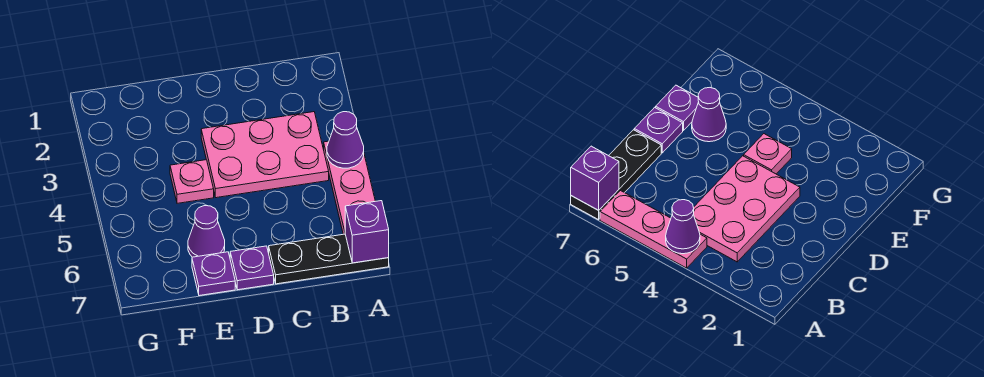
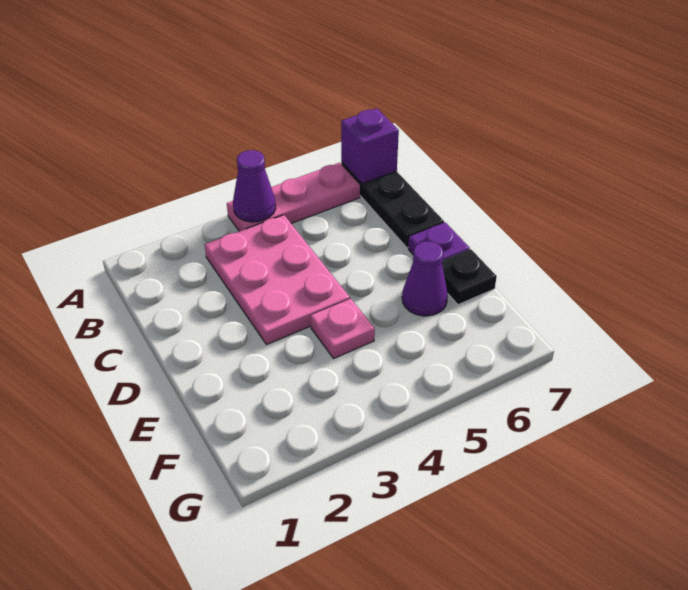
purple 1x1 plate [192,252,235,296] -> black 1x1 plate [442,249,497,305]

